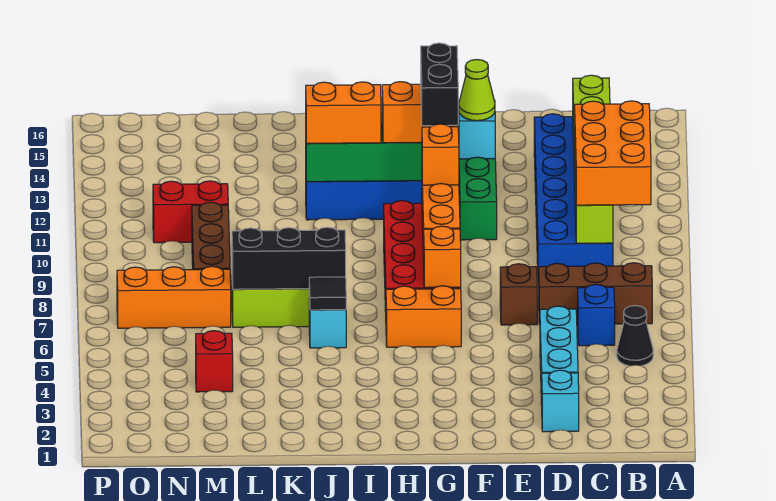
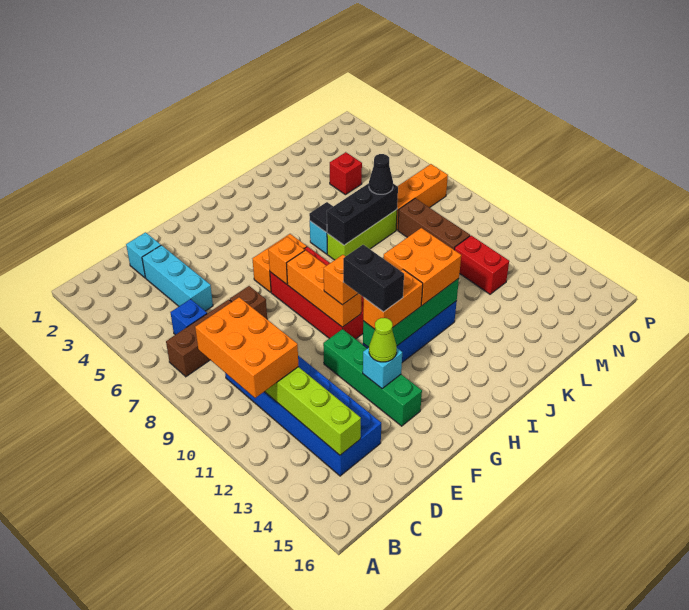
black 1x1 cone [617,306,653,366] -> black 1x1 cone moved to [369,154,393,194]
orange 1x2 brick [306,82,381,143] -> orange 2x2 brick [384,228,461,306]
red 1x2 brick [153,181,228,243] -> red 1x2 brick turned to [454,236,509,294]

